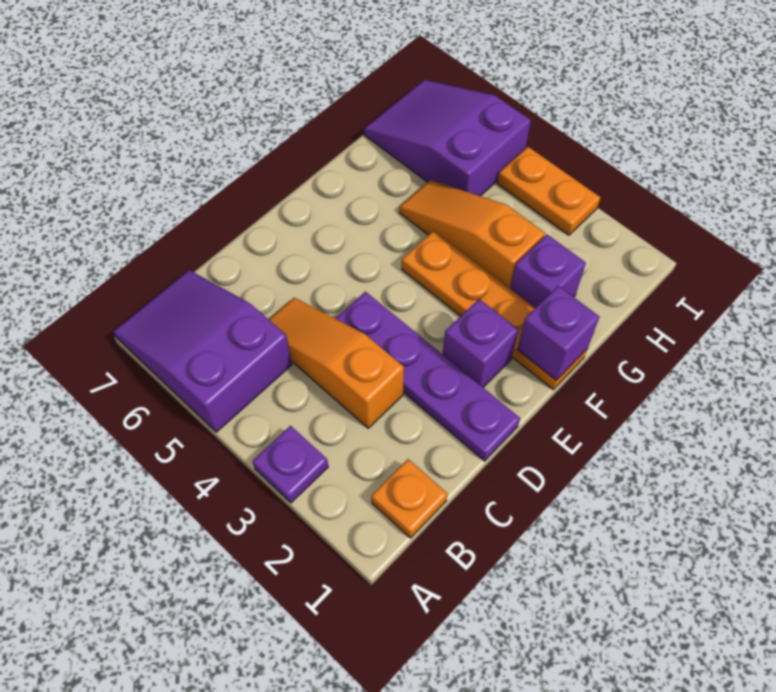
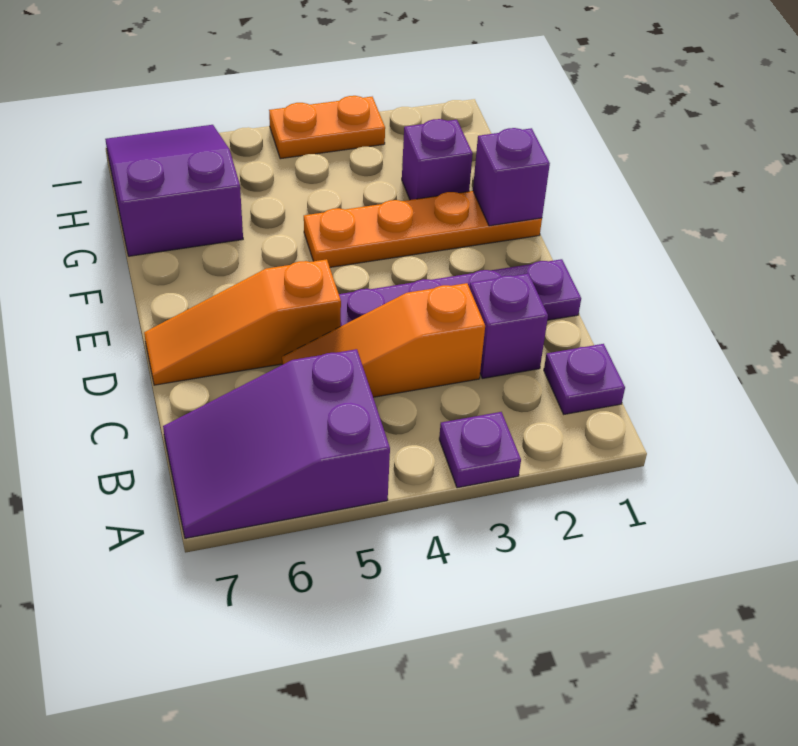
orange 1x1 plate [371,459,448,538] -> purple 1x1 plate [544,344,625,414]
purple 1x1 brick [443,299,518,387] -> purple 1x1 brick moved to [470,274,548,378]
orange 1x3 slope [399,180,545,288] -> orange 1x3 slope moved to [144,259,341,385]
purple 2x3 slope [364,80,531,196] -> purple 2x3 slope turned to [105,125,243,256]

